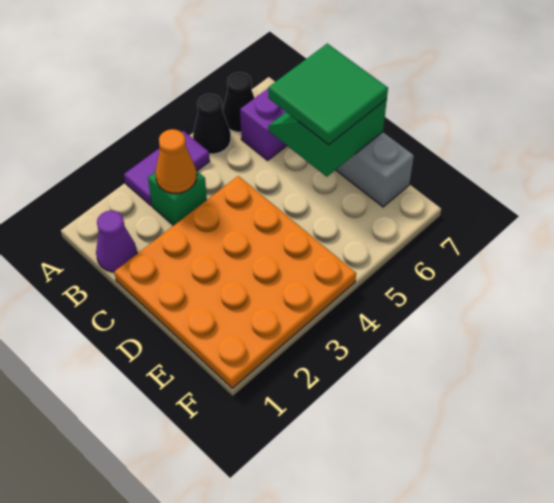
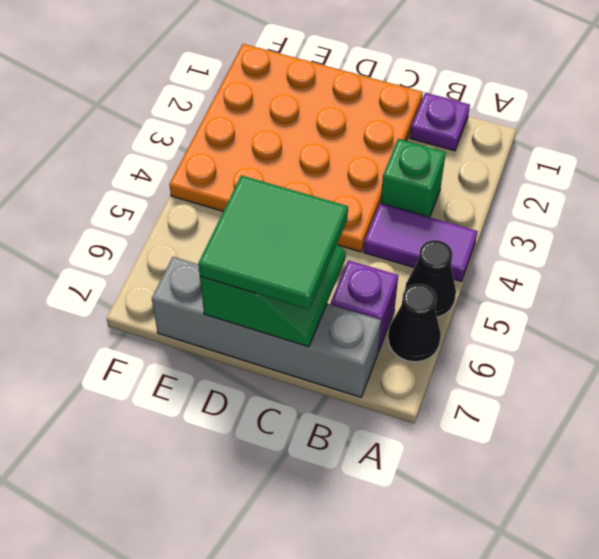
purple 1x2 tile [124,131,210,206] -> purple 1x2 tile turned to [364,203,478,281]
purple 1x1 cone [96,211,137,272] -> purple 1x1 plate [410,93,470,151]
orange 1x1 cone [156,129,197,193] -> none

